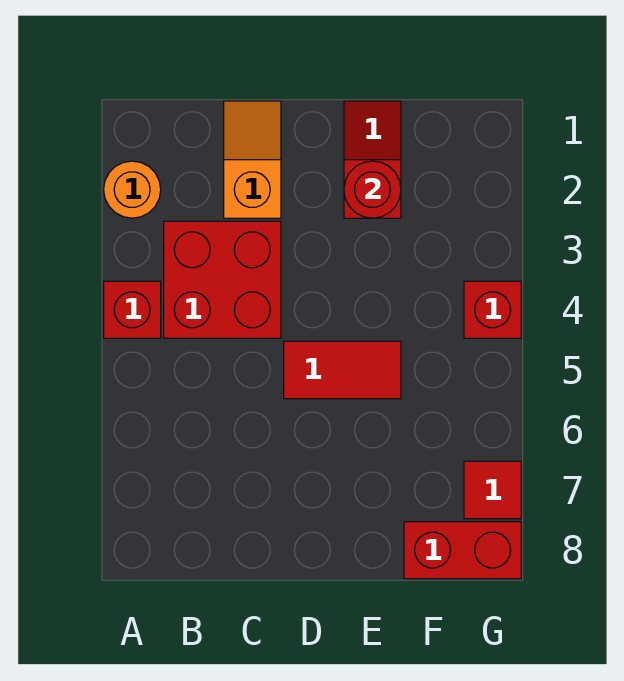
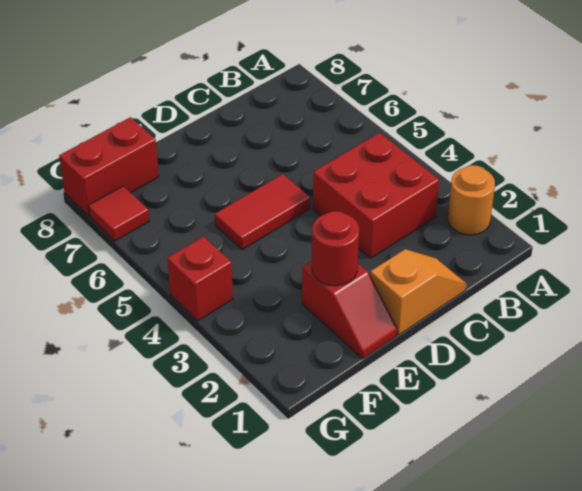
red 1x1 brick [104,281,161,338] -> none
orange 1x2 slope [224,101,281,218] -> orange 1x2 slope turned to [370,249,467,335]

